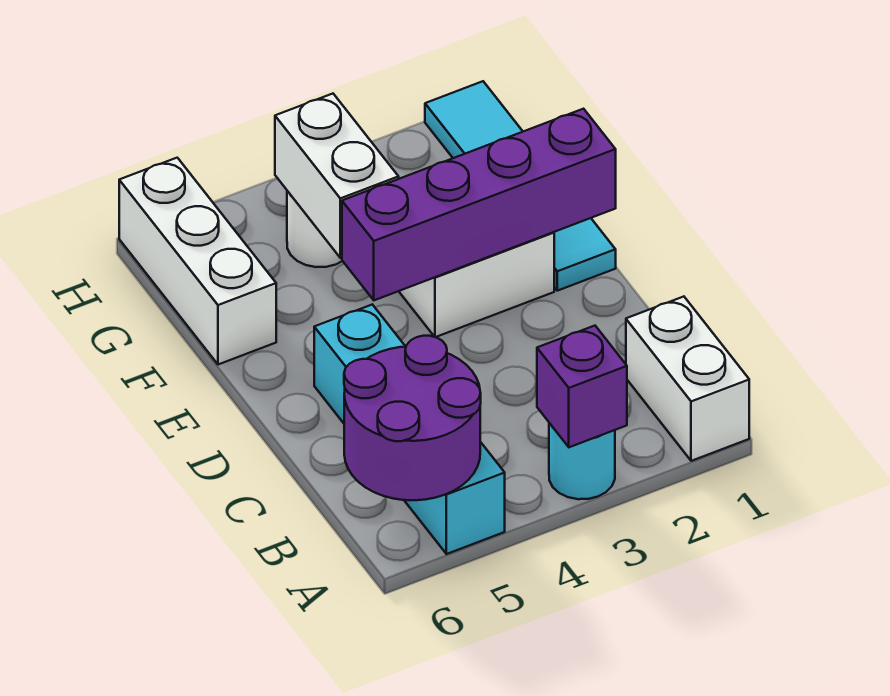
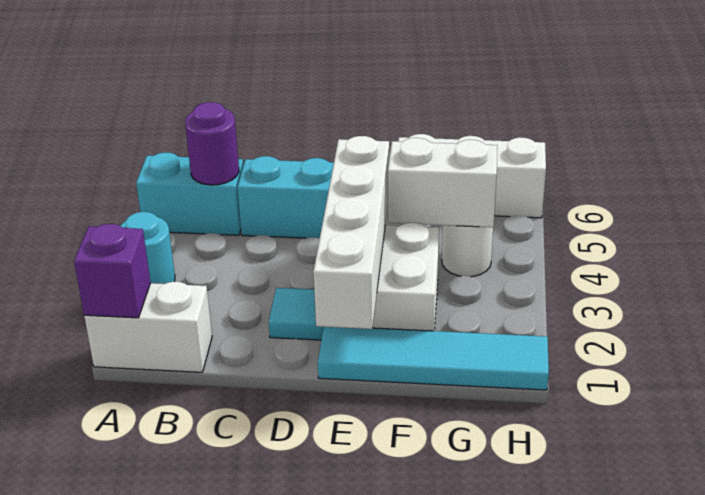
purple 1x1 brick [537,326,627,447] -> purple 1x1 brick moved to [74,224,151,318]
purple 2x2 round brick [344,336,481,500] -> purple 1x1 round brick [185,102,239,185]
none -> cyan 1x1 tile [269,288,324,340]
purple 1x4 brick [342,109,616,300] -> white 1x4 brick [313,136,389,329]

